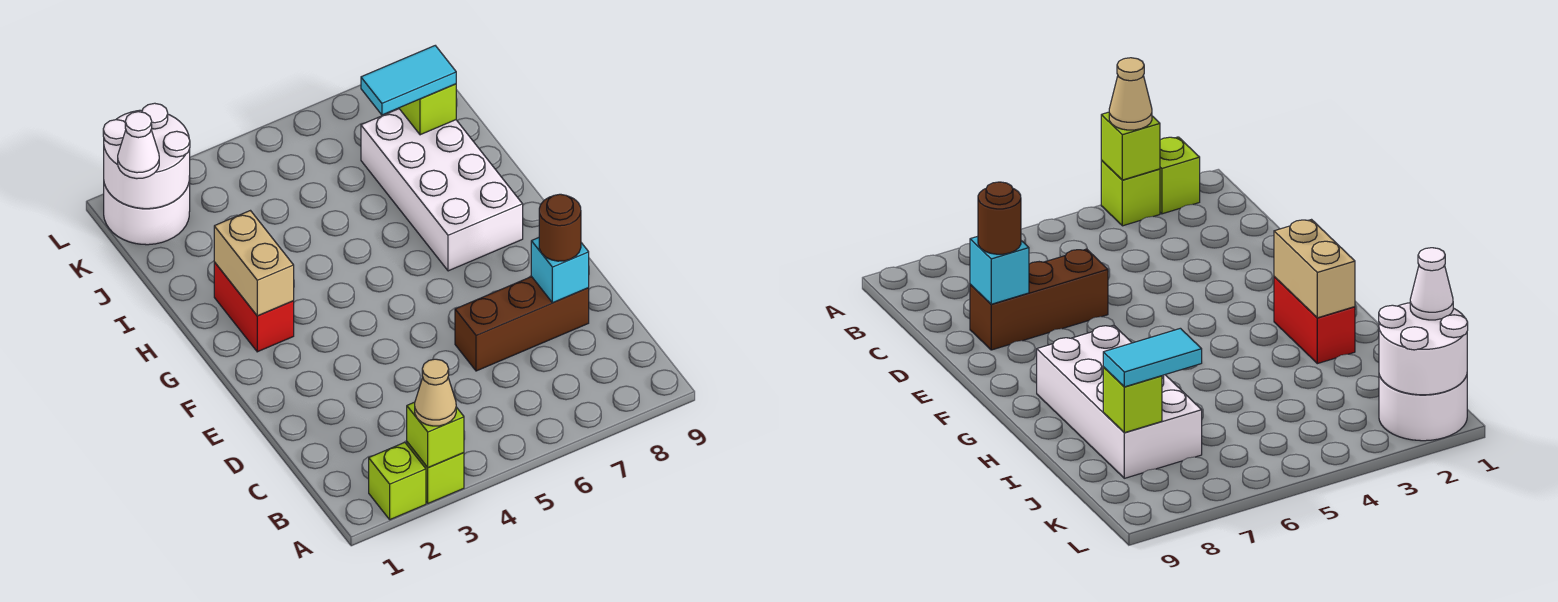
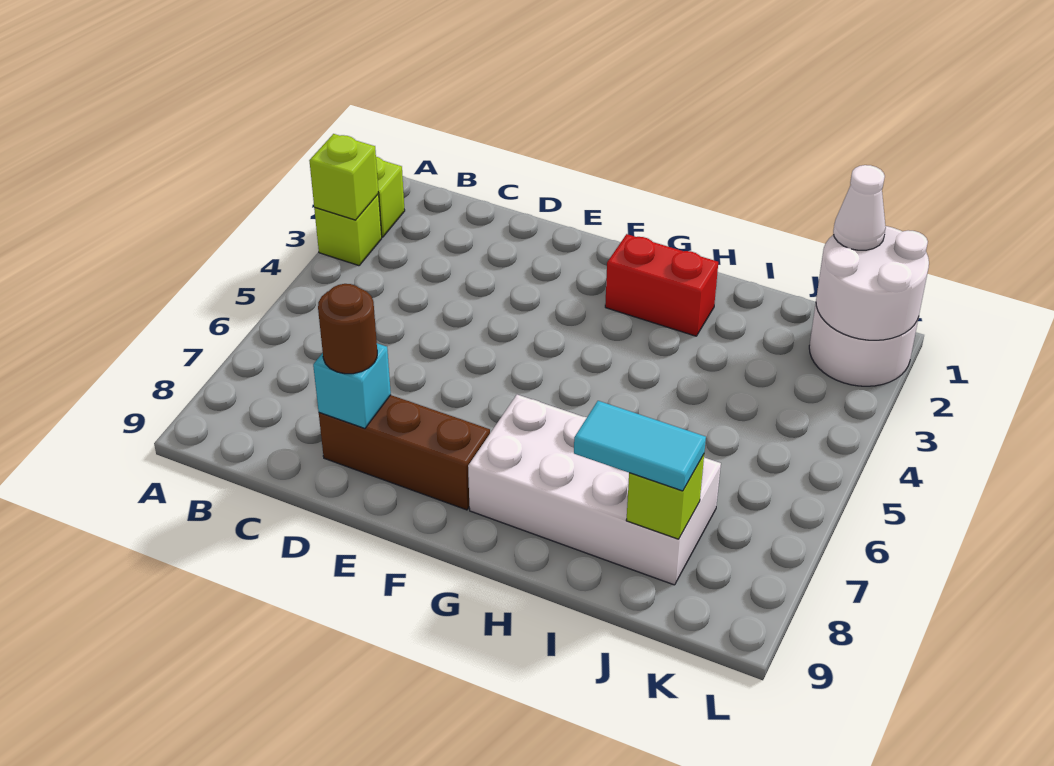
tan 1x1 cone [415,359,456,426] -> none
brown 1x3 brick [455,277,589,371] -> brown 1x3 brick turned to [319,395,490,510]
tan 1x2 brick [214,211,294,316] -> none
cyan 1x2 tile [361,46,456,115] -> cyan 1x2 tile turned to [574,401,706,491]

